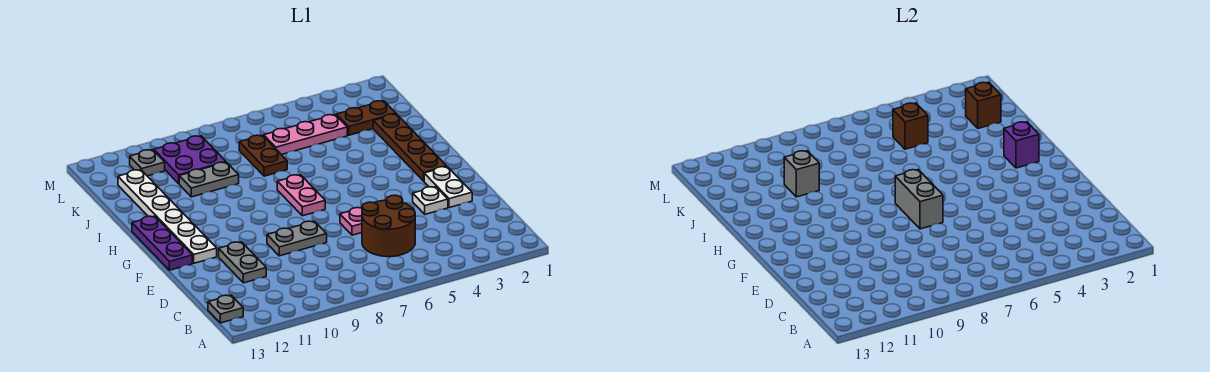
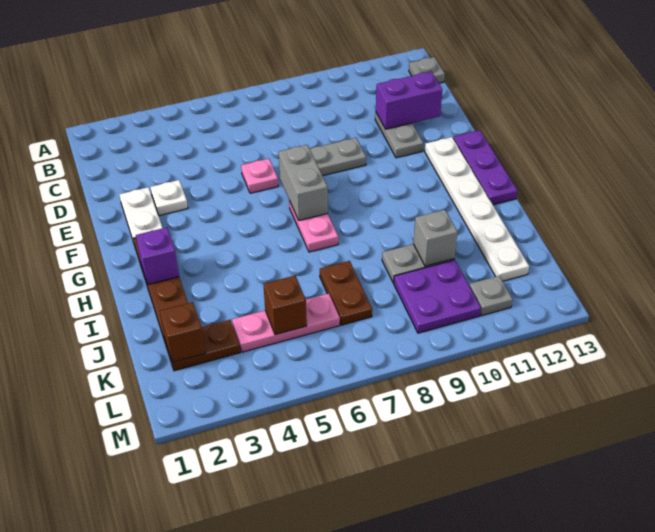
brown 2x2 round brick [362,195,415,257] -> none
none -> purple 1x2 brick [376,71,443,129]

